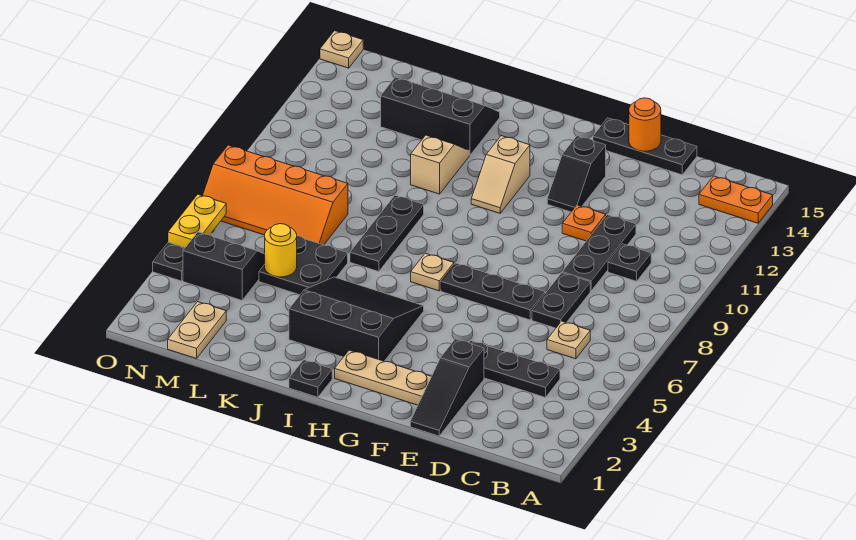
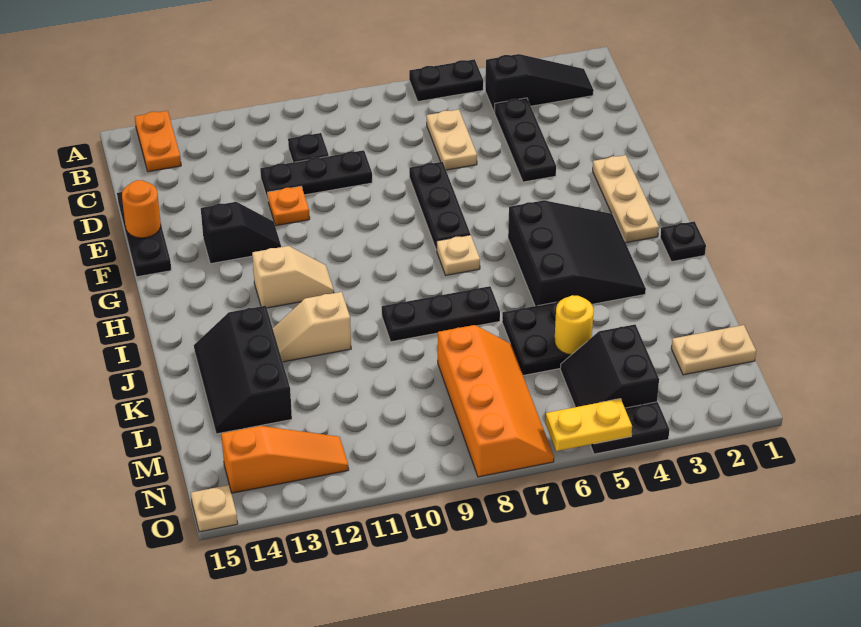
tan 1x1 plate [547,321,590,359] -> tan 1x2 plate [427,110,477,170]
black 1x2 plate [532,273,590,328] -> black 1x2 plate moved to [409,59,483,101]
black 1x3 slope [410,339,484,436] -> black 1x3 slope moved to [485,54,594,112]
black 3x3 slope [289,277,424,361] -> black 3x3 slope turned to [508,200,646,306]
none -> orange 1x3 slope [221,426,349,493]

